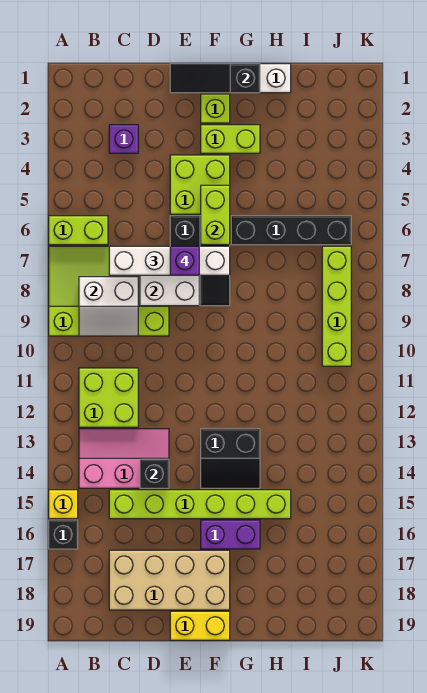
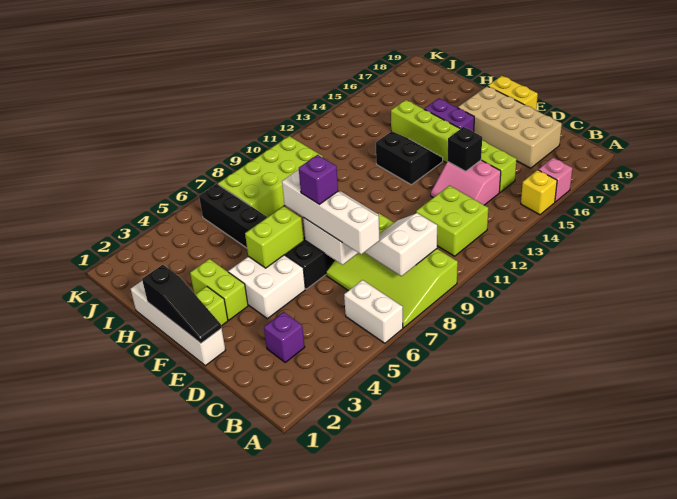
lime 1x2 brick [49,216,108,245] -> white 1x2 brick [344,280,403,343]
black 1x1 brick [49,520,78,549] -> pink 1x1 brick [538,158,572,202]
white 2x2 slope [79,277,138,336] -> white 2x2 slope turned to [364,213,437,276]
pink 2x3 slope [79,429,169,488] -> pink 2x2 slope [431,160,501,205]
lime 2x2 brick [170,155,230,214] -> white 2x2 brick [228,255,305,319]
lime 1x4 brick [322,246,351,366] -> lime 2x4 brick [218,136,323,217]

